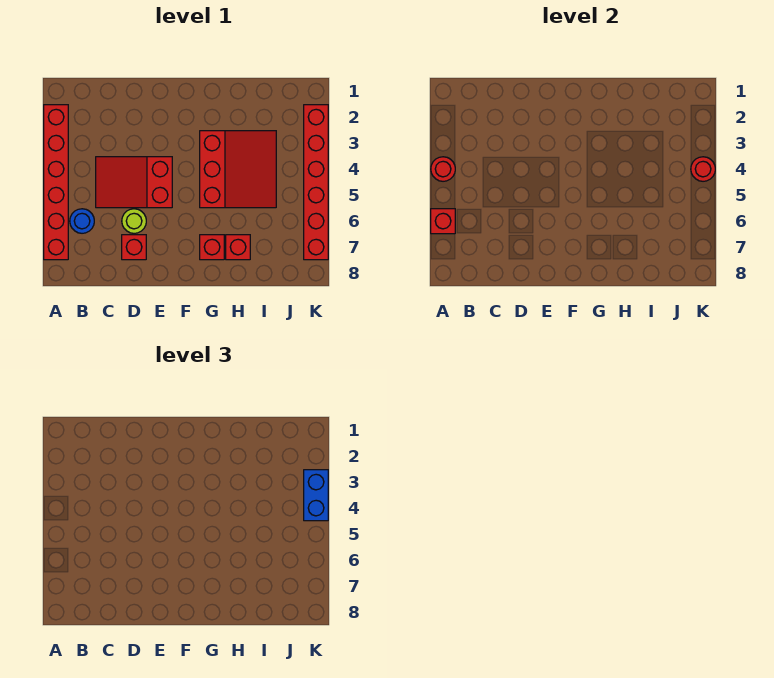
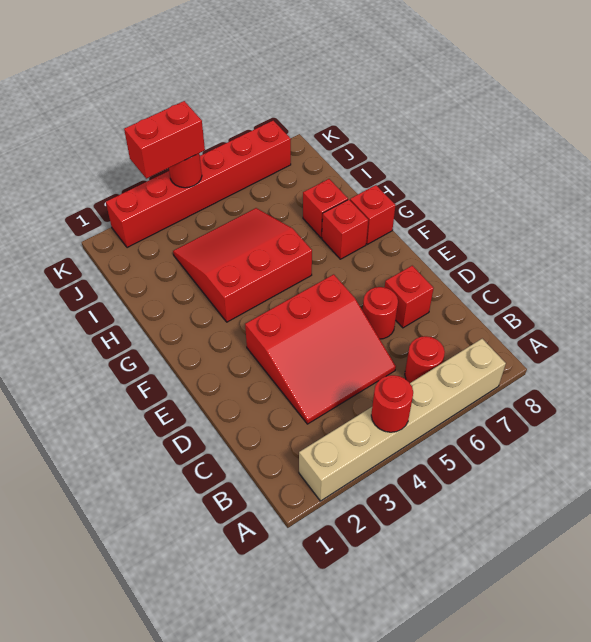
red 1x6 brick [44,105,68,260] -> tan 1x6 brick [299,339,506,501]
red 1x1 brick [431,209,455,234] -> red 1x1 brick moved to [350,185,395,244]
blue 1x1 round brick [70,209,94,233] -> red 1x1 round brick [405,336,445,383]
red 2x3 slope [96,157,172,208] -> red 3x3 slope [245,274,396,424]
lime 1x1 round brick [122,209,146,233] -> red 1x1 round brick [362,287,398,339]
blue 1x2 brick [304,470,328,521] -> red 1x2 brick [124,101,205,179]

